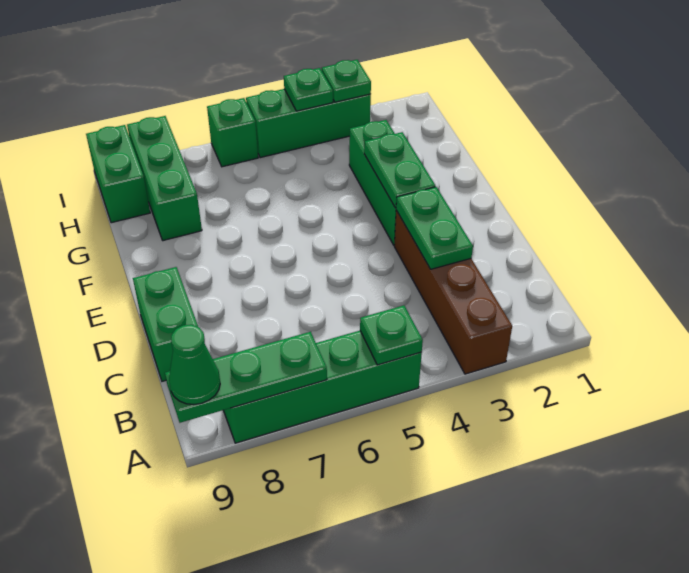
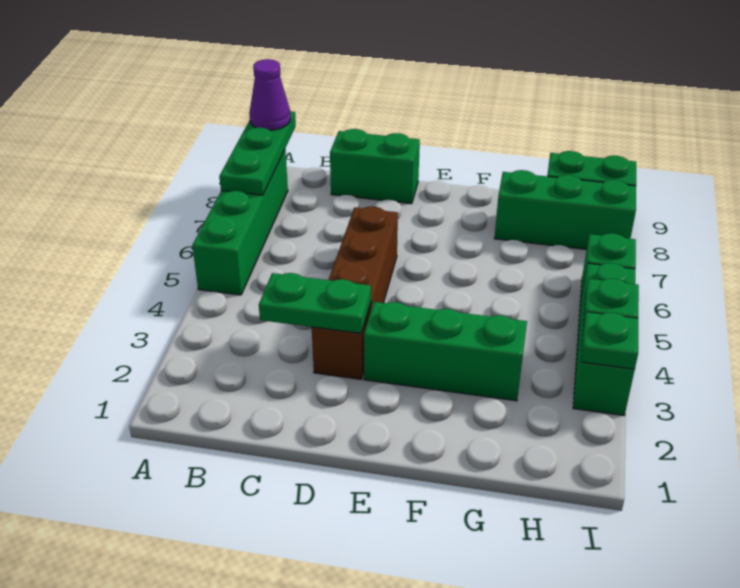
brown 1x4 brick [394,210,512,374] -> brown 1x4 brick turned to [312,206,398,379]
green 1x1 plate [360,306,423,365] -> none
green 1x1 cone [169,325,220,405] -> purple 1x1 cone [249,59,291,130]
green 1x2 plate [364,132,435,208] -> none

